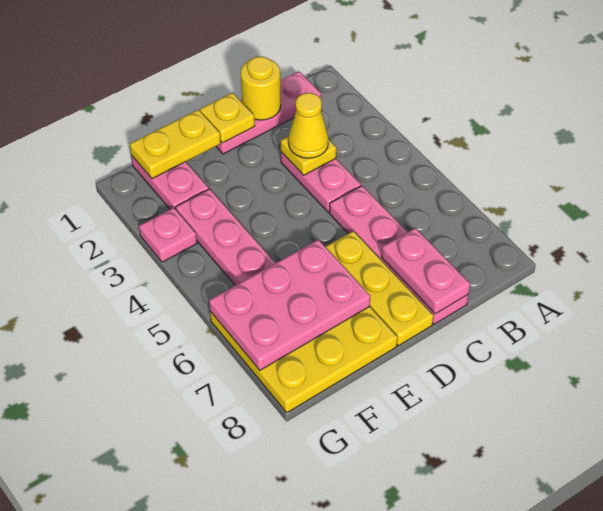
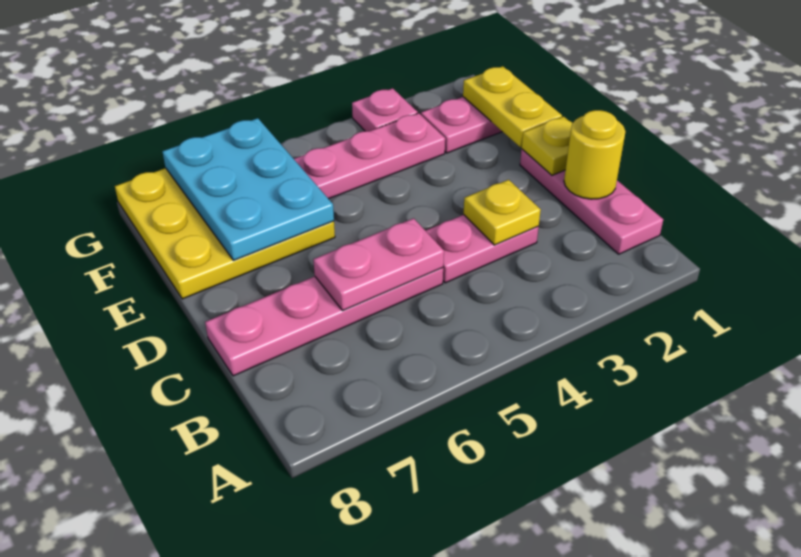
yellow 1x1 cone [288,93,328,158] -> none
pink 1x2 plate [382,228,470,314] -> pink 1x2 plate moved to [313,218,444,310]
yellow 1x3 plate [325,231,433,346] -> none
pink 2x3 plate [209,240,371,370] -> cyan 2x3 plate [162,118,334,261]

